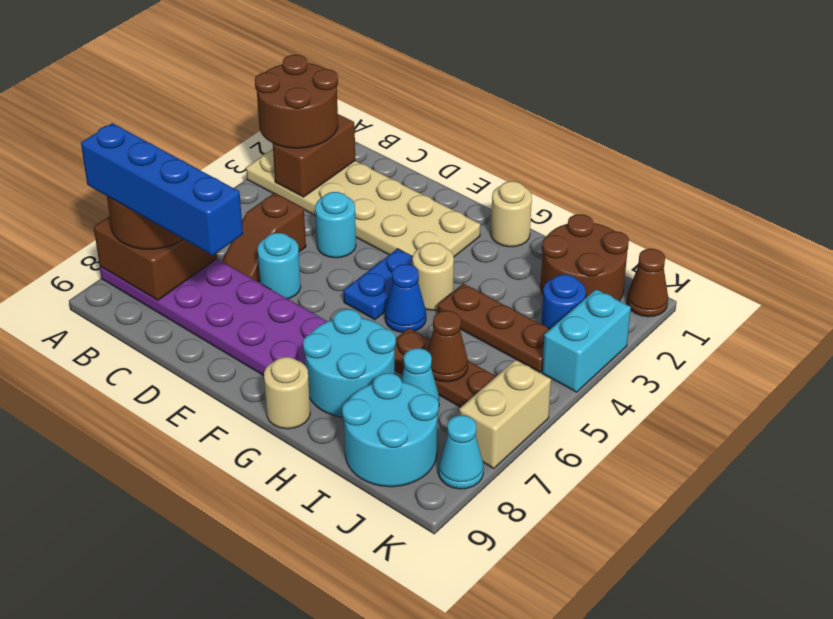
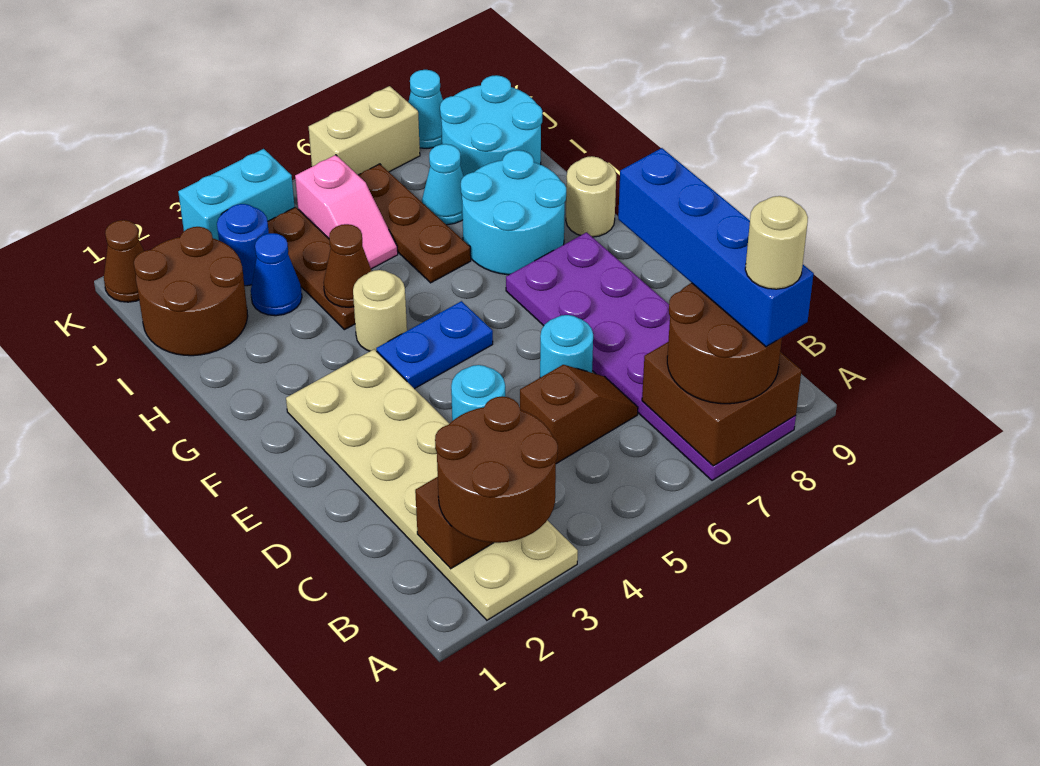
tan 1x1 round brick [491,181,532,247] -> tan 1x1 round brick moved to [745,196,808,289]
blue 1x1 cone [385,264,426,332] -> blue 1x1 cone moved to [251,233,302,316]
none -> pink 1x2 slope [295,155,398,269]
brown 1x1 cone [427,311,468,382] -> brown 1x1 cone moved to [323,224,371,307]

